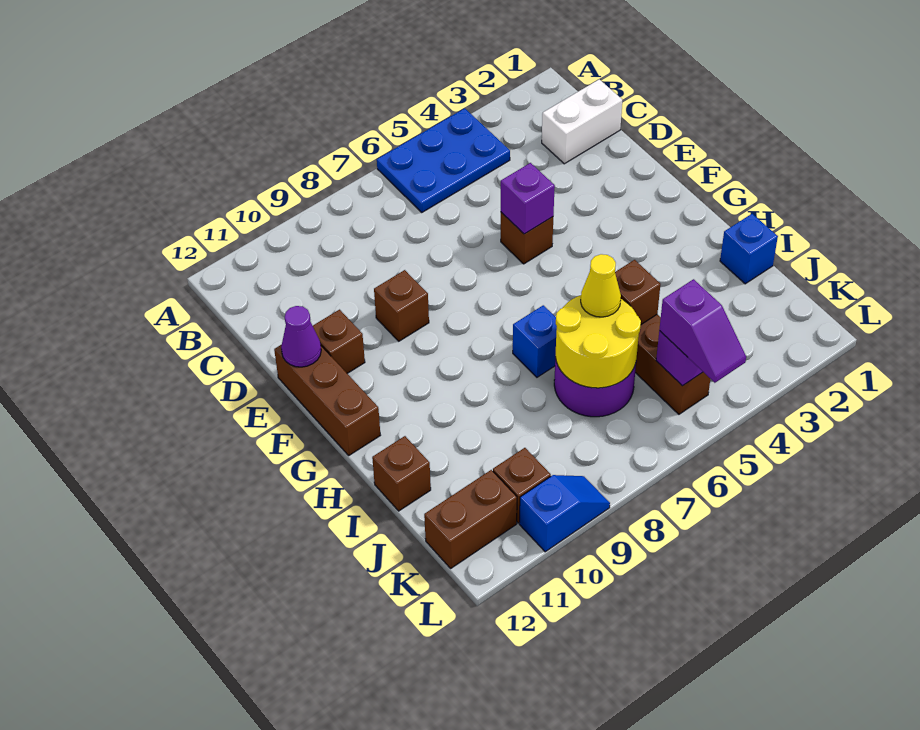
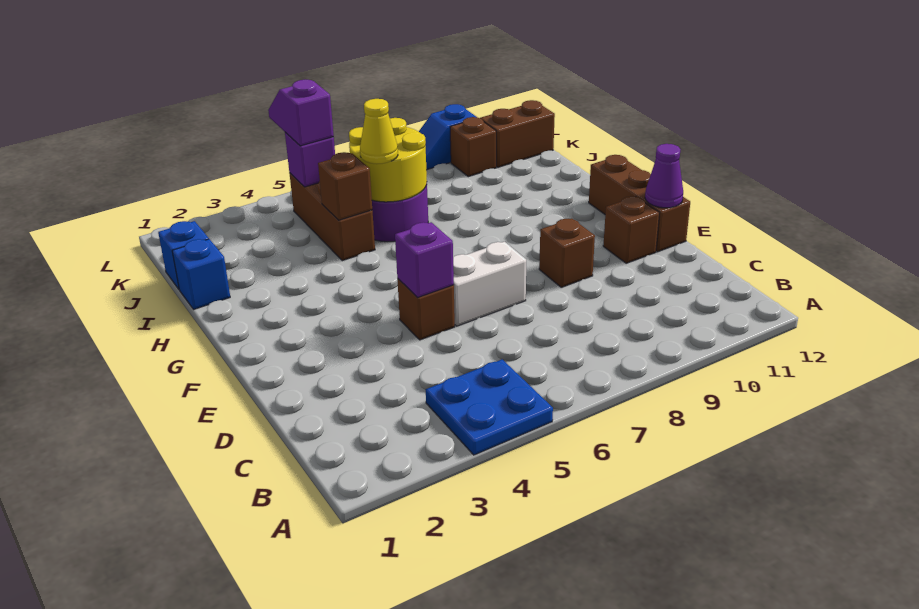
blue 2x3 plate [377,108,510,212] -> blue 2x2 plate [426,359,553,455]
white 1x2 brick [542,79,622,164] -> white 1x2 brick moved to [453,242,526,326]
blue 1x1 brick [513,305,557,377] -> blue 1x1 brick moved to [158,221,209,289]
brown 1x1 brick [372,436,431,511] -> none

